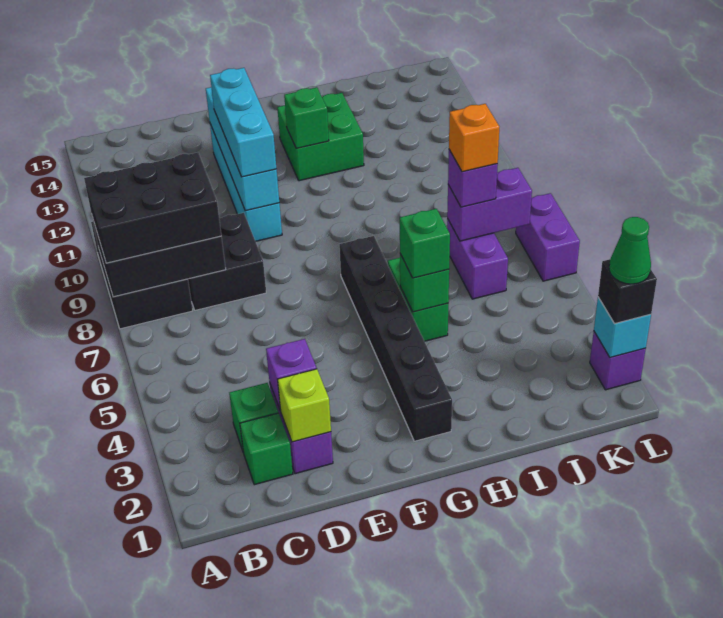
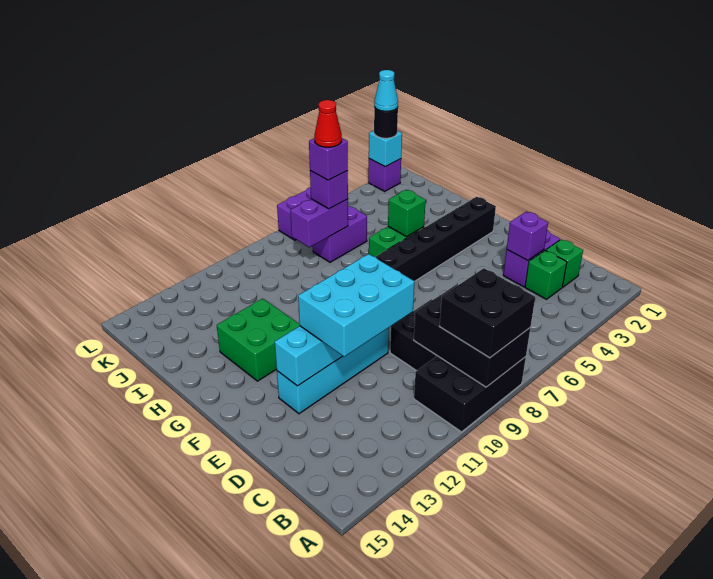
black 2x3 brick [84,152,221,263] -> black 2x2 brick [440,268,535,358]
lime 1x1 brick [278,369,331,442] -> none
cyan 1x3 brick [210,68,276,177] -> cyan 2x3 brick [298,254,415,357]
green 1x1 brick [284,87,329,148] -> none
green 1x1 brick [400,209,450,278] -> none
purple 1x2 brick [447,168,532,241] -> purple 1x2 brick turned to [290,199,348,247]
orange 1x1 brick [449,104,499,172] -> purple 1x1 brick [309,138,348,180]
none -> red 1x1 cone [314,100,342,147]
black 1x1 brick [598,259,657,324] -> black 1x1 round brick [374,107,398,138]
green 1x1 cone [609,217,651,284] -> cyan 1x1 cone [374,70,398,111]

